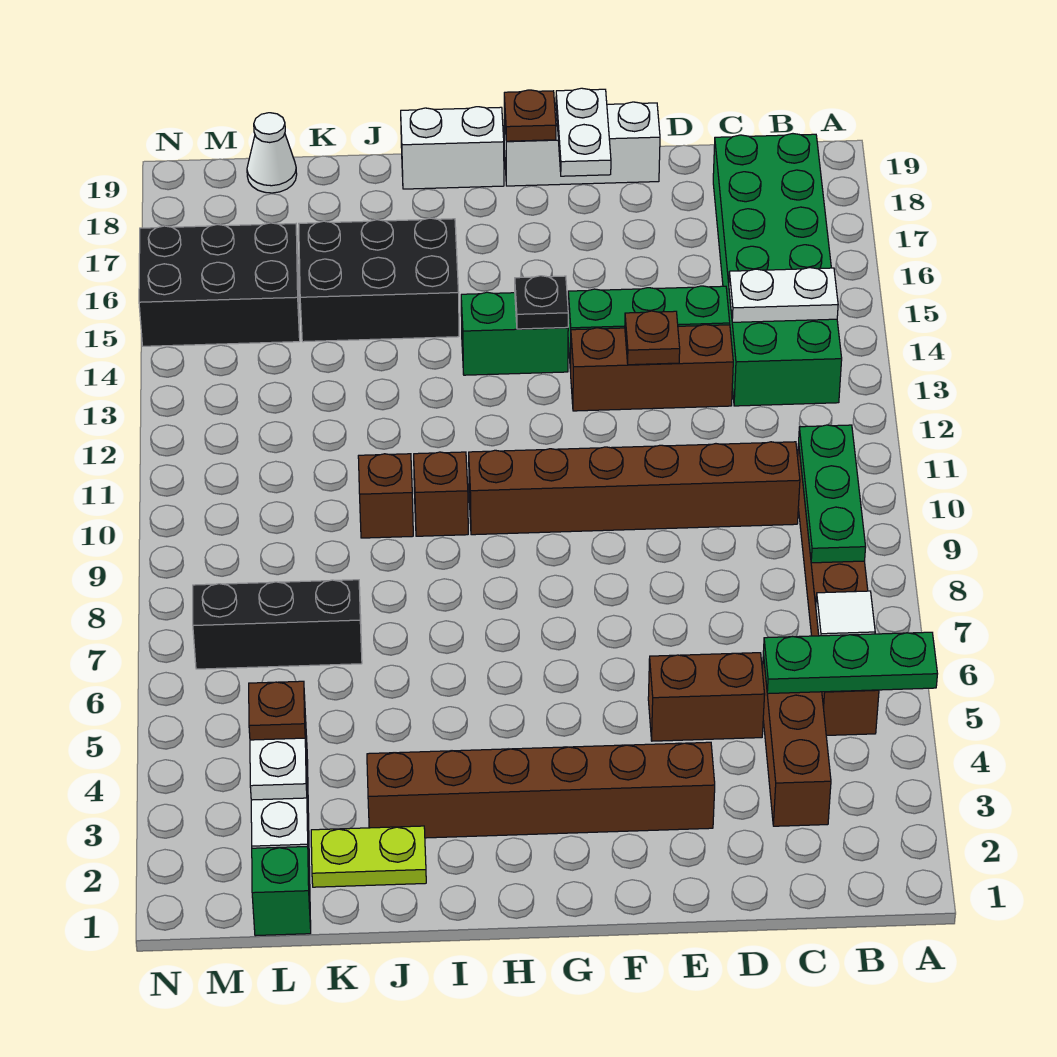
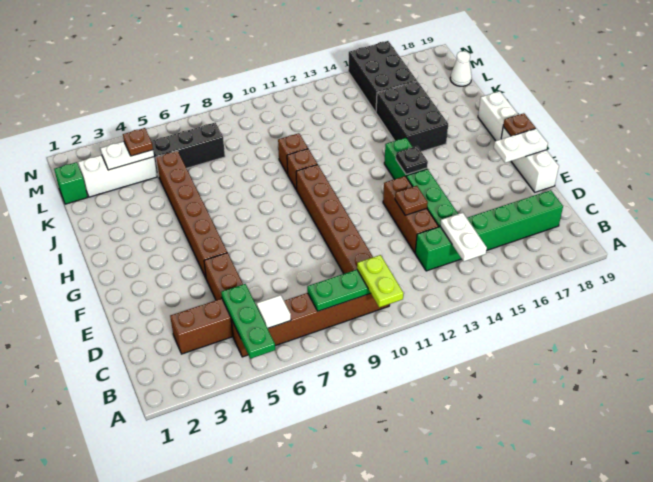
green 2x6 brick [713,134,842,406] -> green 1x6 brick [415,190,563,271]
brown 1x6 brick [367,742,715,838] -> brown 1x6 brick moved to [156,151,227,278]
lime 1x2 plate [311,826,426,887] -> lime 1x2 plate moved to [357,255,403,307]
black 1x3 brick [193,580,362,669] -> black 1x3 brick turned to [151,123,225,176]

